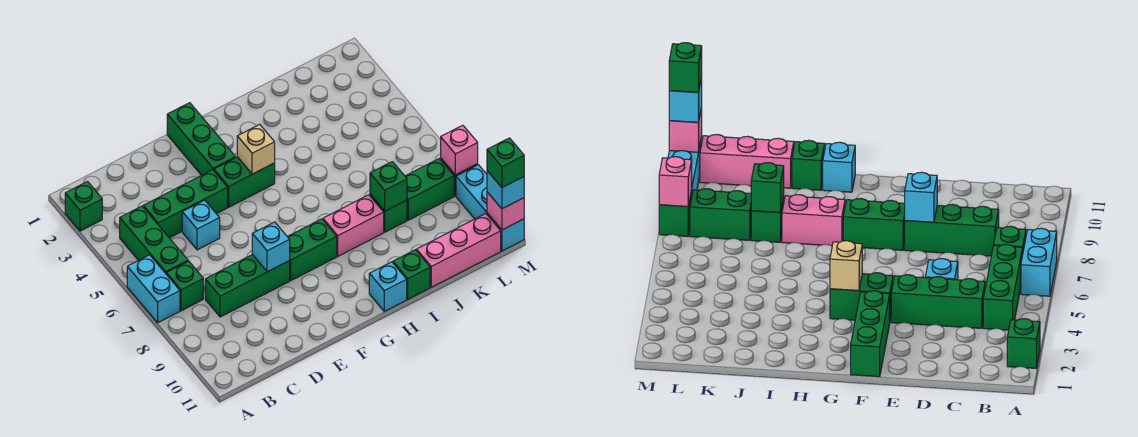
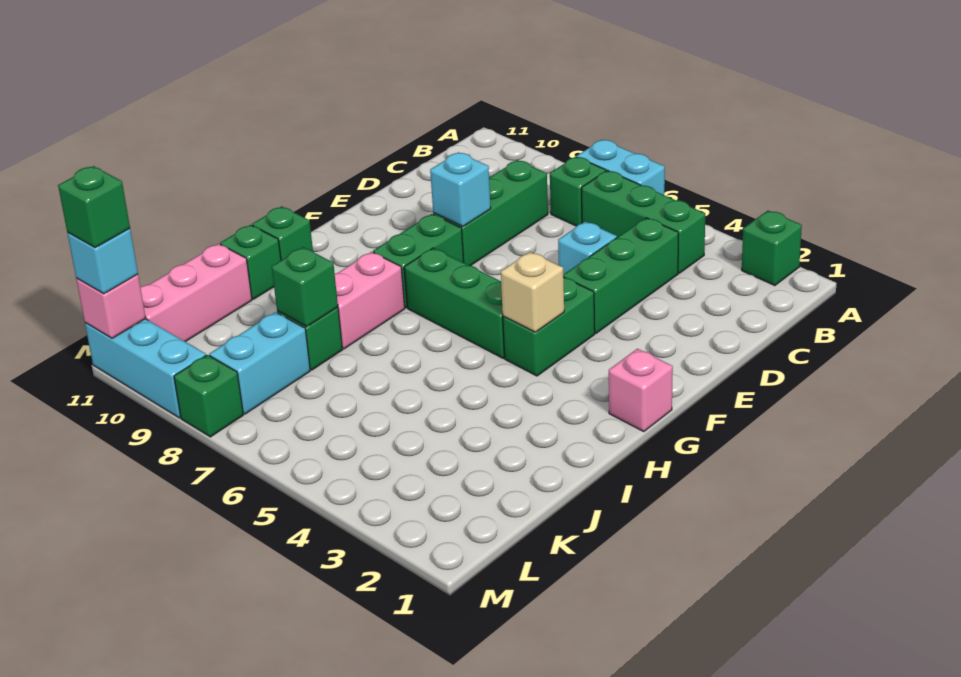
green 1x3 brick [167,103,236,175] -> green 1x3 brick moved to [404,248,505,358]
cyan 1x1 brick [369,262,407,311] -> green 1x1 brick [252,206,313,260]
green 1x2 brick [405,159,454,220] -> cyan 1x2 brick [209,312,310,414]
pink 1x1 brick [441,125,478,175] -> pink 1x1 brick moved to [609,349,673,432]

